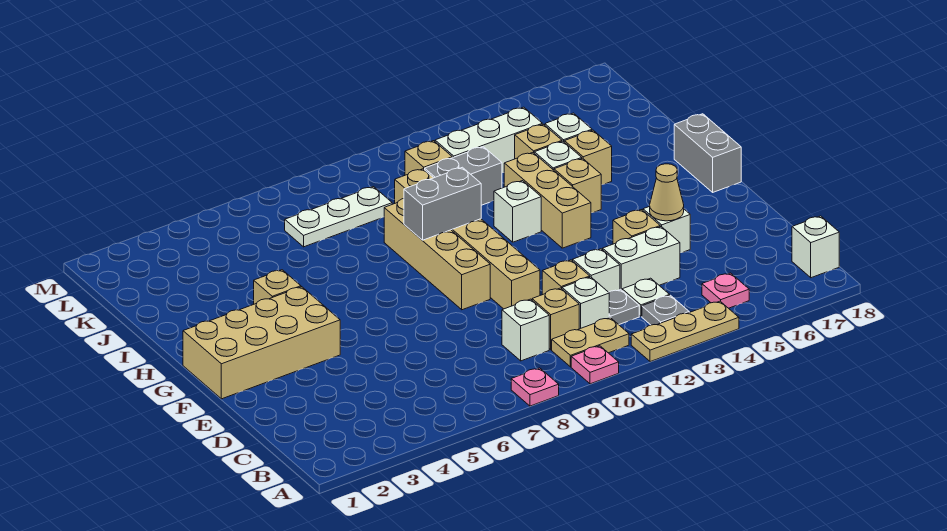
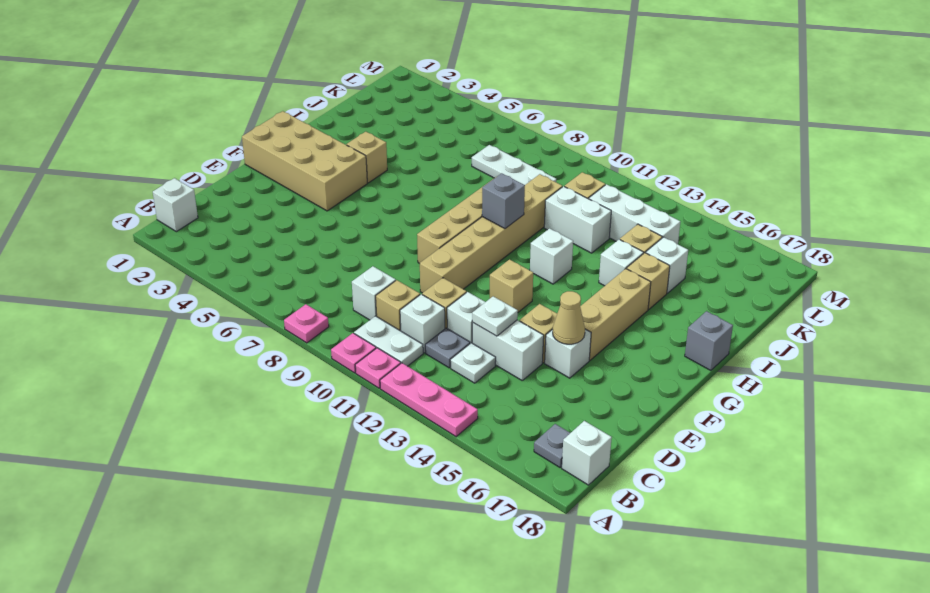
tan 1x3 plate [631,301,739,362] -> pink 1x3 plate [380,363,478,437]
none -> white 1x1 brick [153,178,198,232]
tan 1x2 plate [552,318,629,367] -> white 1x2 plate [354,316,423,366]
grey 1x1 plate [642,295,689,325] -> grey 1x1 plate moved to [534,424,570,467]
pink 1x1 plate [702,273,749,308] -> pink 1x1 plate moved to [355,348,401,388]
none -> white 1x1 plate [472,296,518,336]
tan 1x3 brick [504,153,591,248] -> tan 1x3 brick moved to [580,269,651,360]
grey 1x2 brick [674,114,741,192] -> grey 1x1 brick [685,311,733,370]
grey 1x2 brick [404,167,481,240] -> grey 1x1 brick [482,173,525,229]
tan 1x1 brick [554,158,601,213] -> tan 1x1 brick moved to [490,259,533,312]
grey 1x2 brick [425,147,502,205] -> white 1x2 brick [544,186,611,253]

